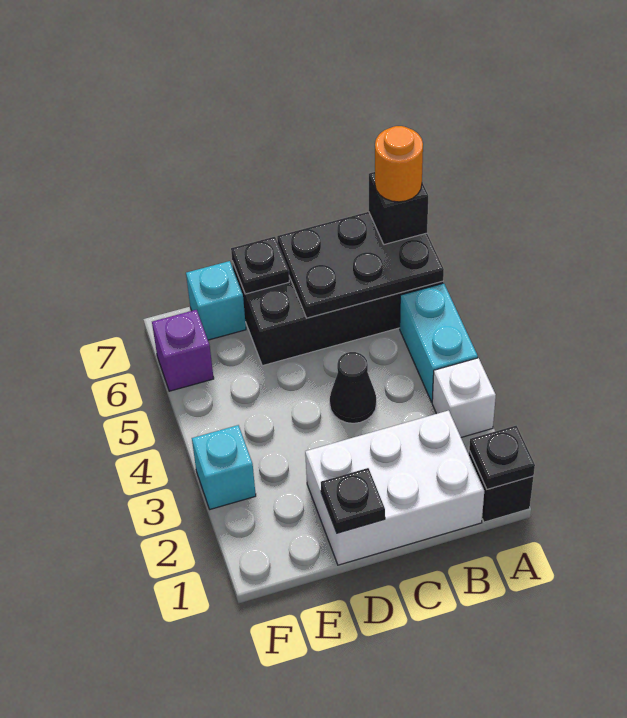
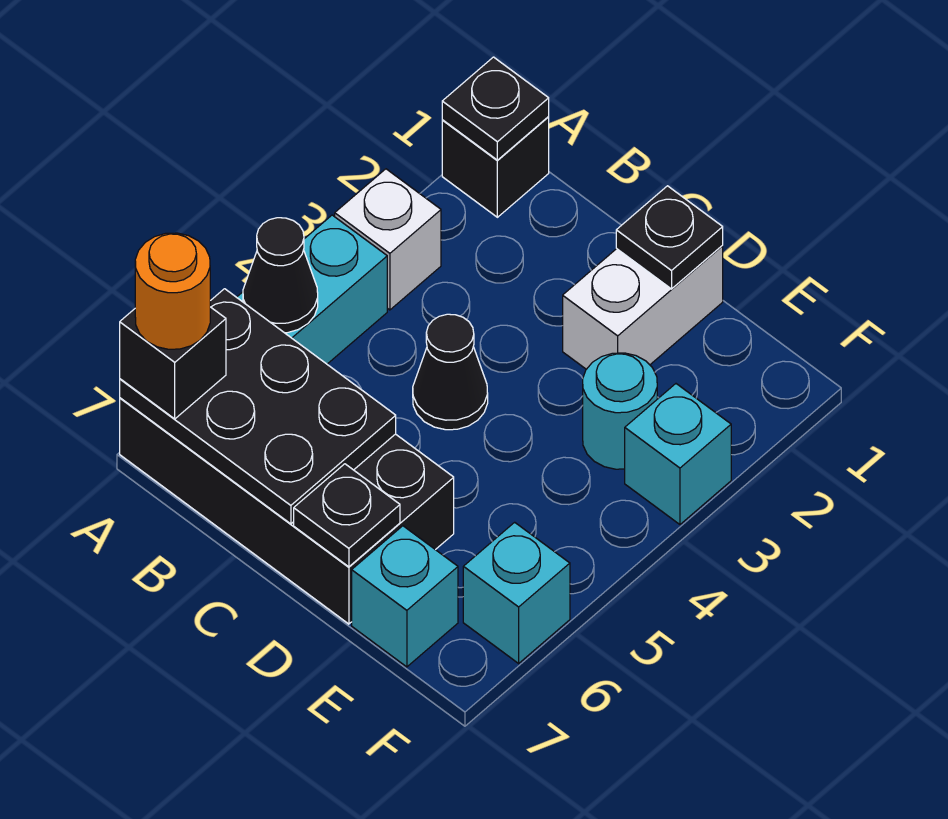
none -> black 1x1 cone [243,218,318,333]
white 2x3 brick [305,410,484,565] -> white 1x2 brick [563,246,723,369]
none -> cyan 1x1 round brick [583,353,657,469]
purple 1x1 brick [152,310,214,391] -> cyan 1x1 brick [463,522,570,663]

